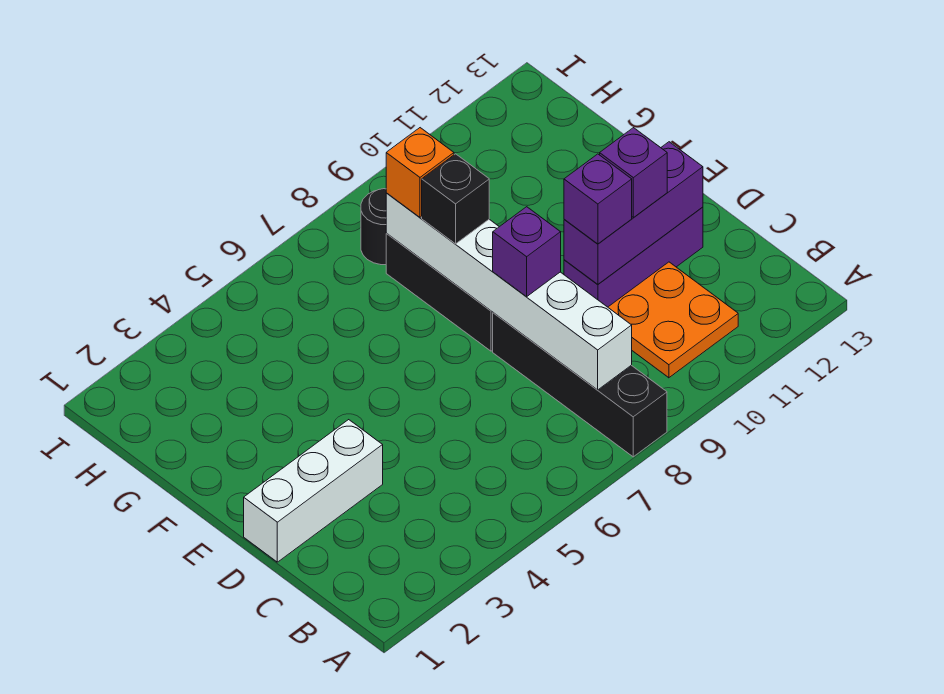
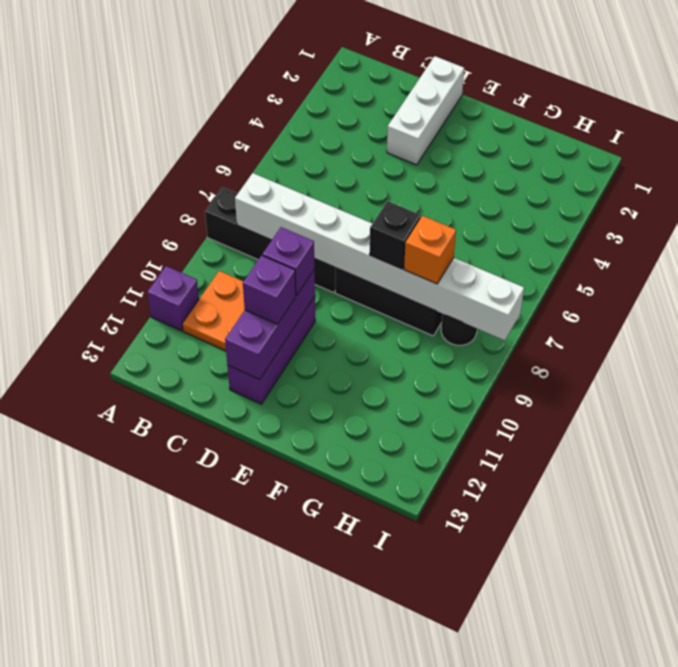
white 1x6 brick [386,193,632,390] -> white 1x8 brick [235,173,524,340]
purple 1x1 brick [493,207,561,297] -> purple 1x1 brick moved to [147,266,199,331]

